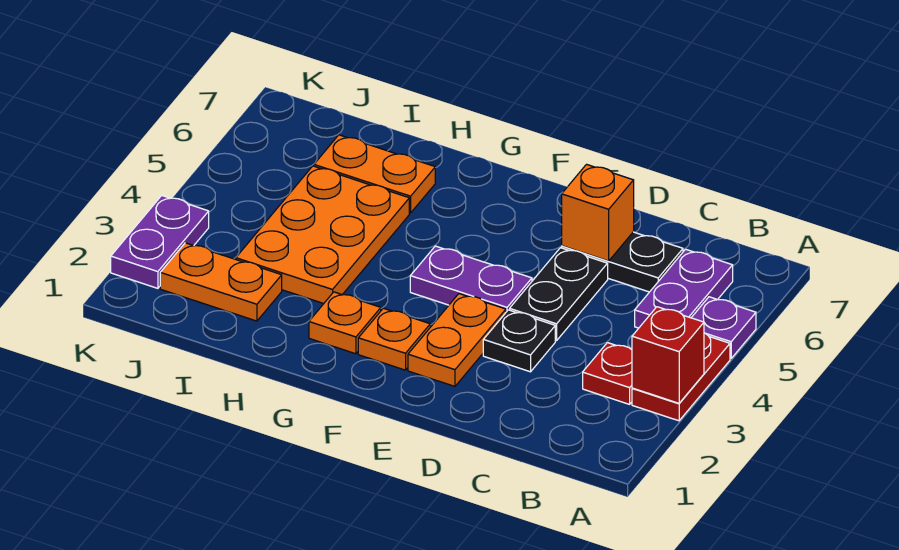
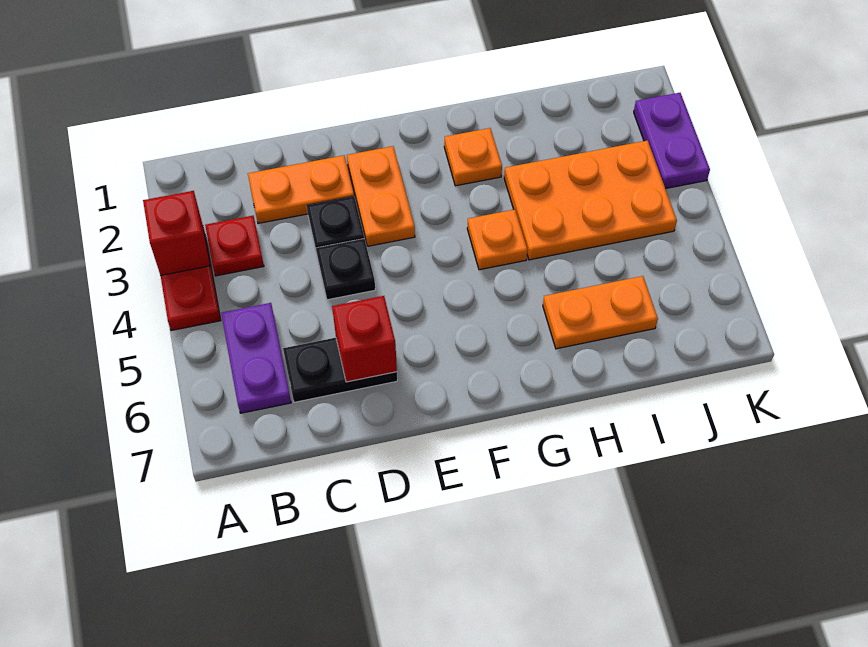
purple 1x1 plate [691,297,756,358] -> none
black 1x2 plate [510,248,608,341] -> black 1x1 plate [316,239,375,300]
orange 1x1 brick [562,164,634,261] -> red 1x1 brick [332,296,397,382]
purple 1x2 plate [410,246,532,312] -> none
orange 1x1 plate [358,308,430,370] -> orange 1x1 plate moved to [467,210,528,270]
orange 2x3 plate [236,166,409,304] -> orange 2x3 plate turned to [504,141,677,260]
orange 1x2 plate [160,243,282,321] -> orange 1x2 plate moved to [248,155,354,223]

